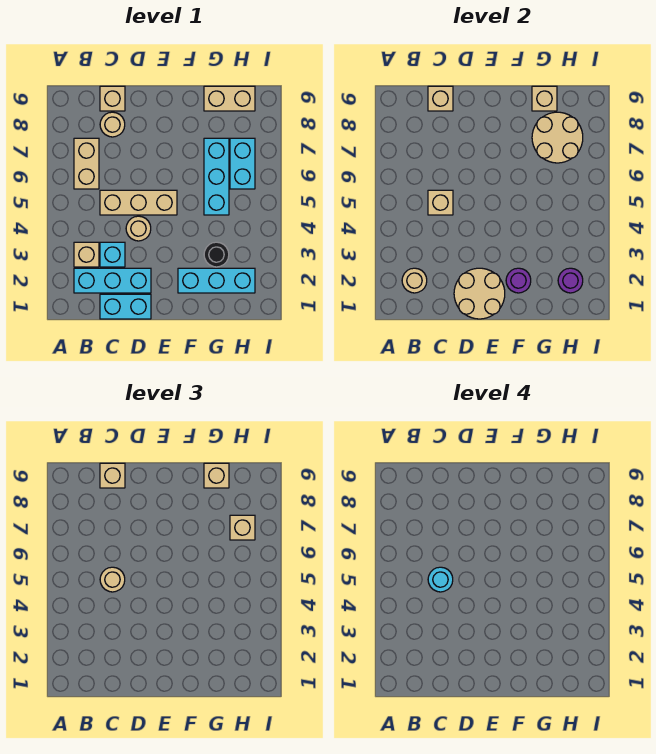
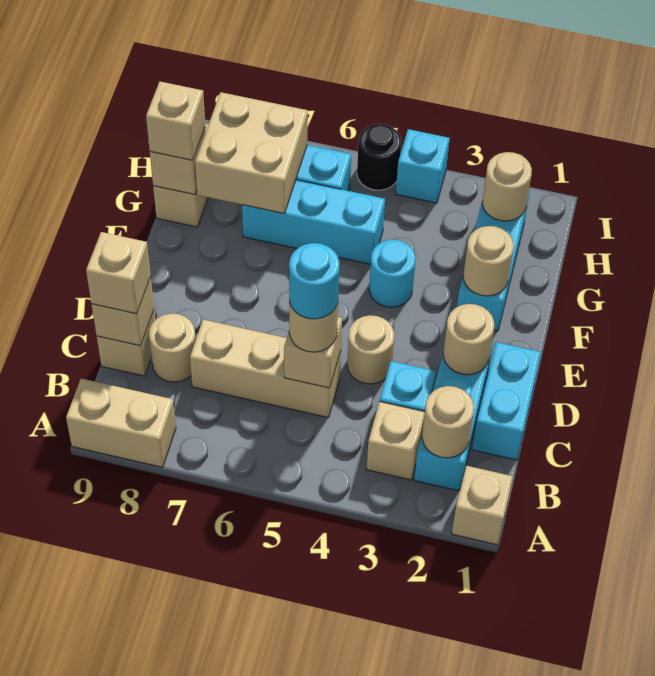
tan 1x2 brick [74,138,99,189] -> tan 1x2 brick moved to [66,378,176,467]
tan 1x3 brick [100,190,177,215] -> tan 1x3 brick turned to [190,320,341,418]
tan 2x2 round brick [454,268,505,319] -> tan 1x1 round brick [443,304,494,375]
purple 1x1 round brick [506,268,531,293] -> tan 1x1 round brick [463,226,514,296]
none -> cyan 1x1 round brick [369,240,416,307]
black 1x1 round brick [204,242,229,267] -> black 1x1 round brick moved to [357,124,401,190]
tan 2x2 round brick [532,112,583,163] -> tan 2x2 brick [195,92,308,214]
purple 1x1 round brick [558,268,583,293] -> tan 1x1 round brick [482,152,532,221]
tan 1x1 brick [230,515,255,540] -> tan 1x1 brick moved to [452,466,513,545]
none -> cyan 1x1 brick [396,129,450,203]

